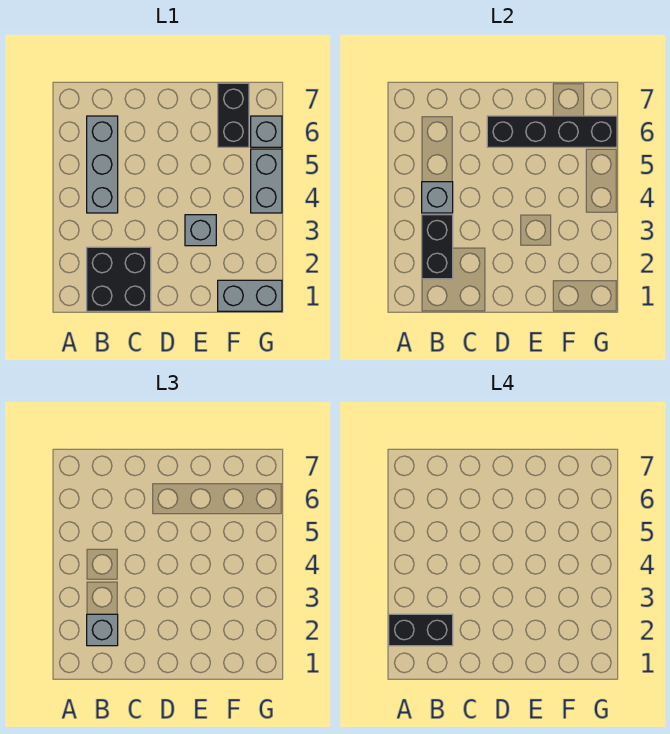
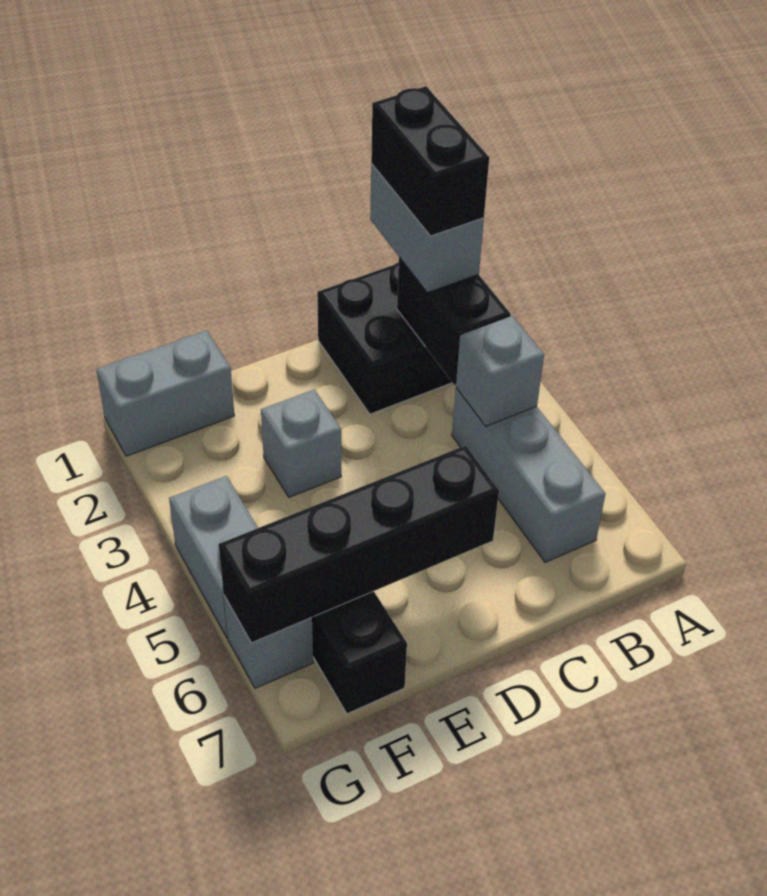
black 1x2 brick [389,614,453,646] -> black 1x2 brick turned to [371,86,489,236]
grey 1x1 brick [87,614,118,646] -> grey 1x2 brick [370,164,484,293]

